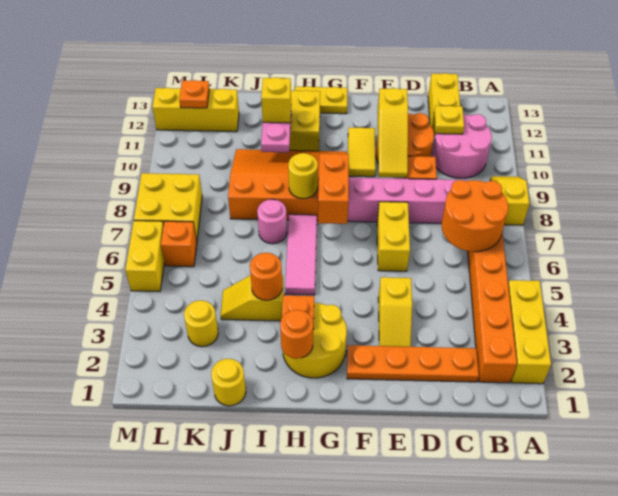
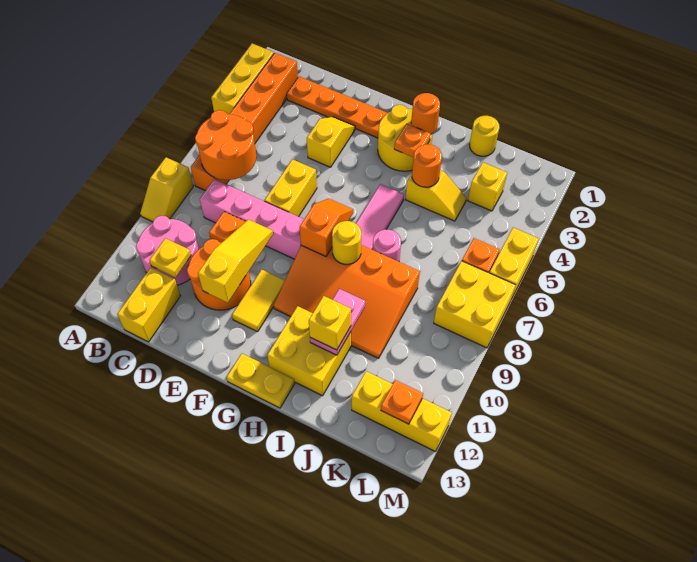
orange 1x2 brick [318,153,349,224] -> orange 1x2 slope [300,199,353,256]
yellow 1x1 round brick [184,300,218,347] -> yellow 1x1 brick [468,163,507,211]

